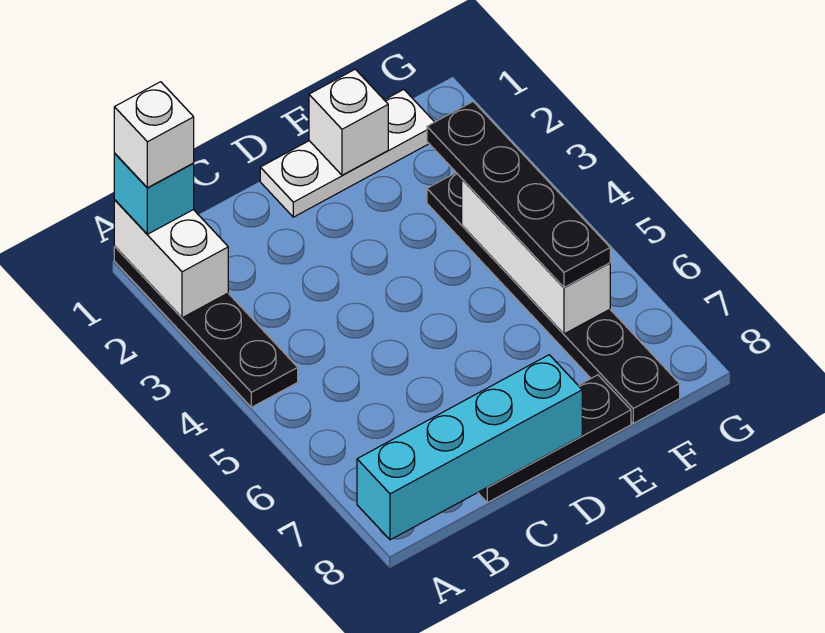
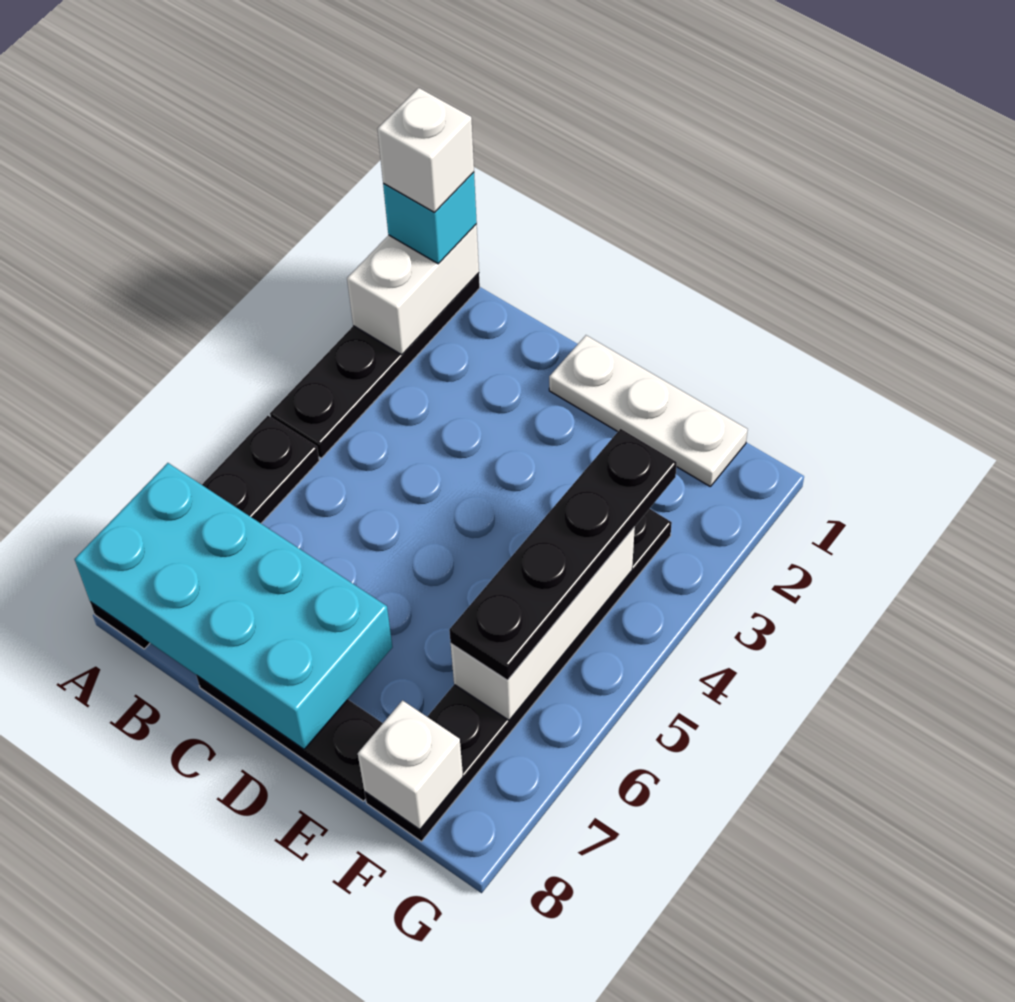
none -> black 1x4 plate [90,416,319,649]
cyan 1x4 brick [357,355,582,540] -> cyan 2x4 brick [75,463,393,749]
white 1x1 brick [309,69,388,175] -> white 1x1 brick moved to [358,701,463,830]

